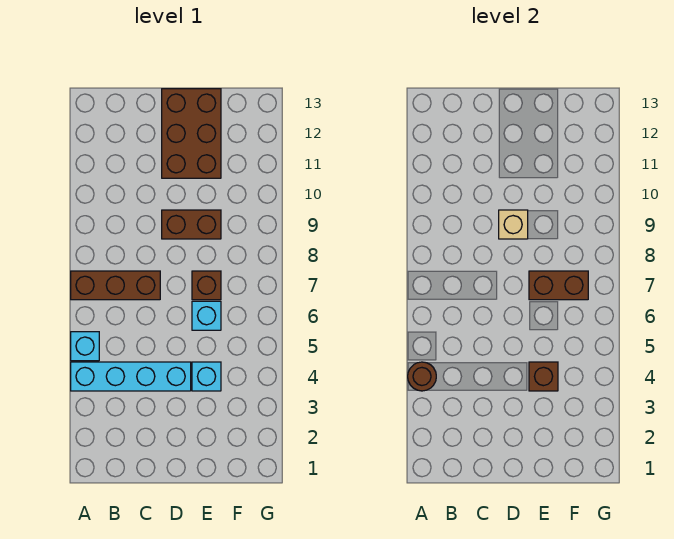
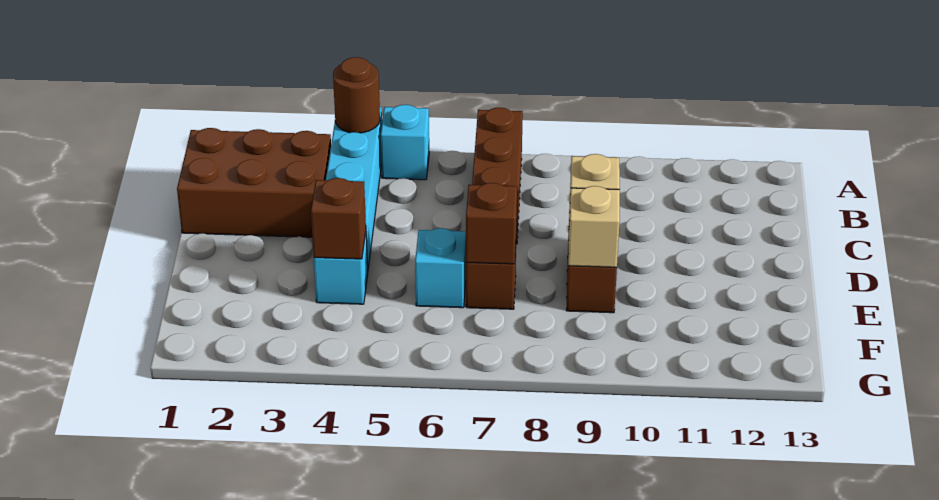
brown 2x3 brick [162,89,221,178] -> brown 2x3 brick moved to [177,128,331,237]
brown 1x2 brick [529,271,588,300] -> brown 1x1 brick [466,183,517,264]
none -> tan 1x1 brick [568,186,620,267]

